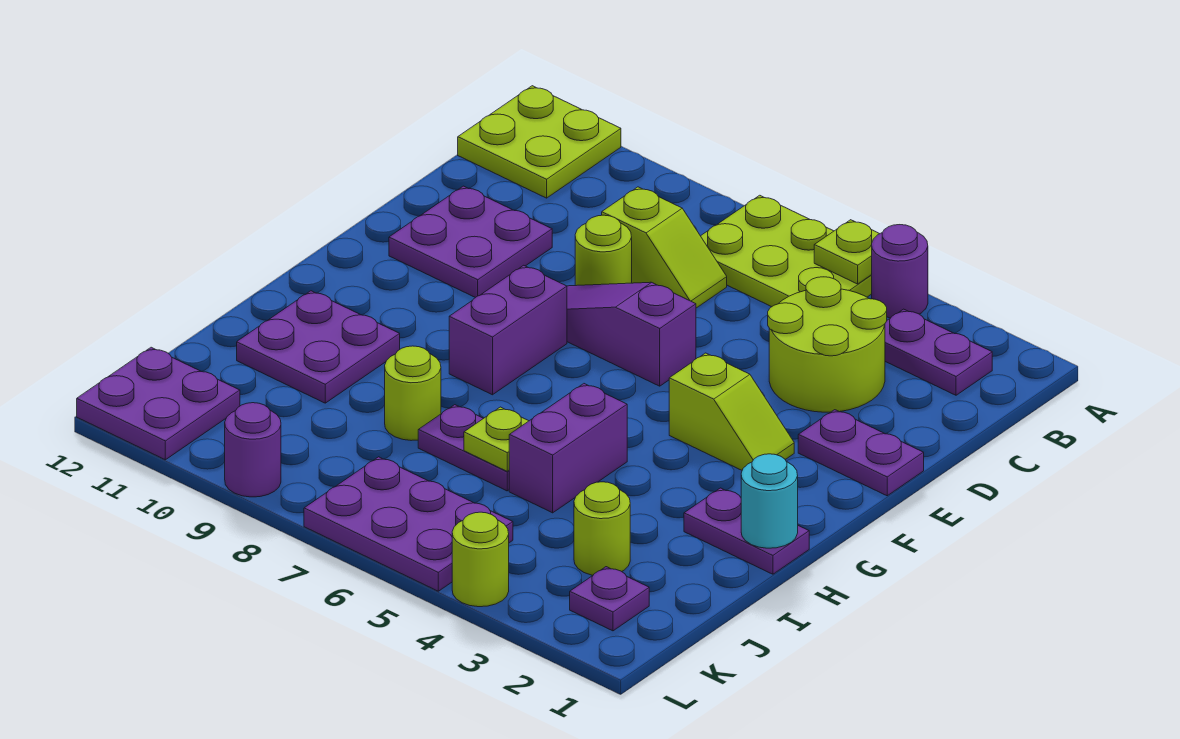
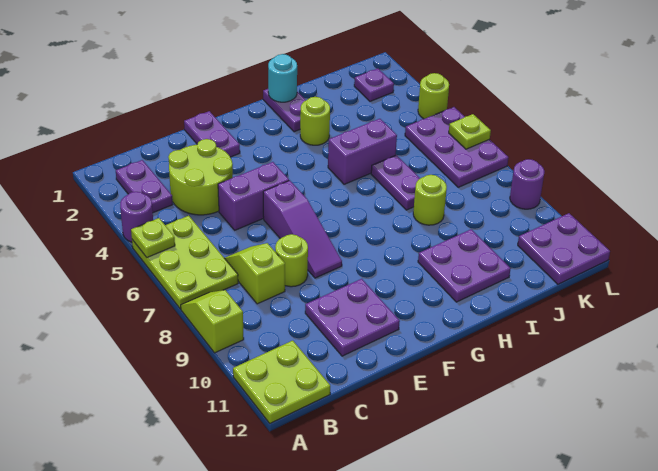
lime 1x2 slope [669,353,794,470] -> lime 1x2 slope moved to [181,290,244,353]
purple 1x2 brick [449,265,567,395] -> purple 1x2 brick moved to [218,162,289,230]
lime 1x1 plate [464,407,528,471] -> lime 1x1 plate moved to [449,114,491,149]
lime 1x1 round brick [574,482,630,575] -> lime 1x1 round brick moved to [300,97,330,145]

